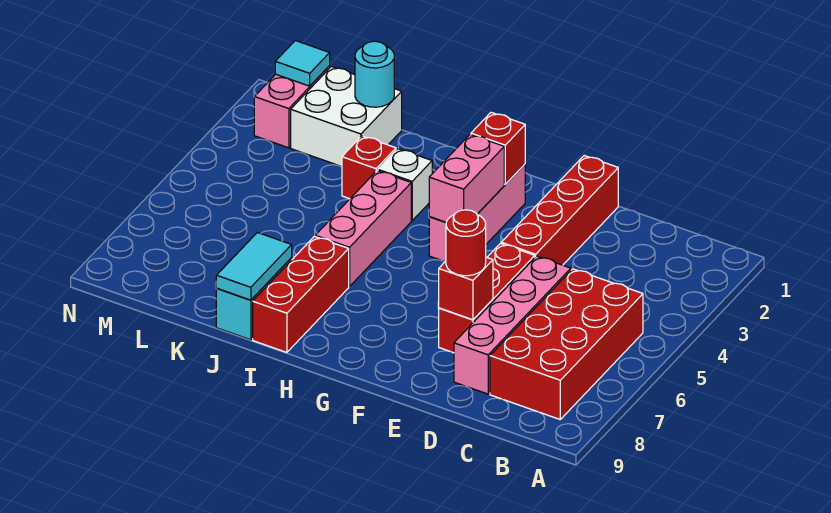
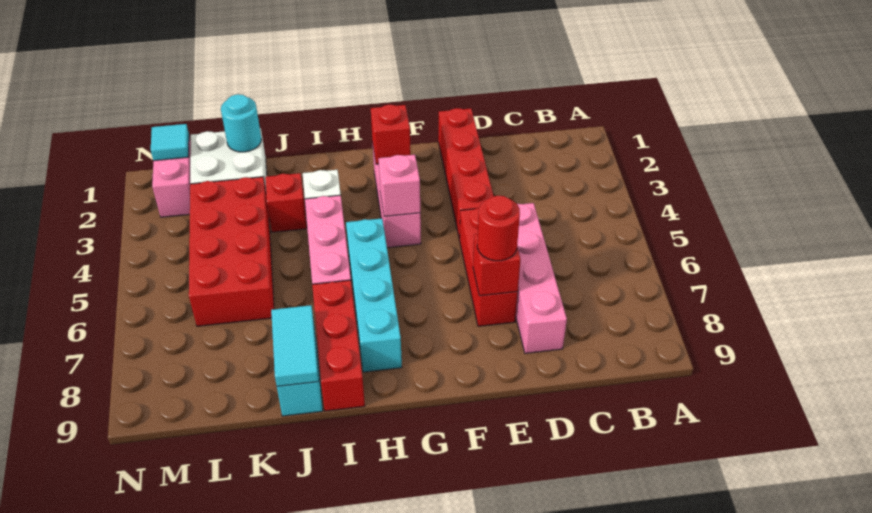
red 2x4 brick [490,269,643,419] -> red 2x4 brick moved to [189,177,274,326]
pink 1x2 brick [429,134,504,222] -> pink 1x1 brick [378,155,420,217]
none -> cyan 1x4 brick [346,218,402,372]

